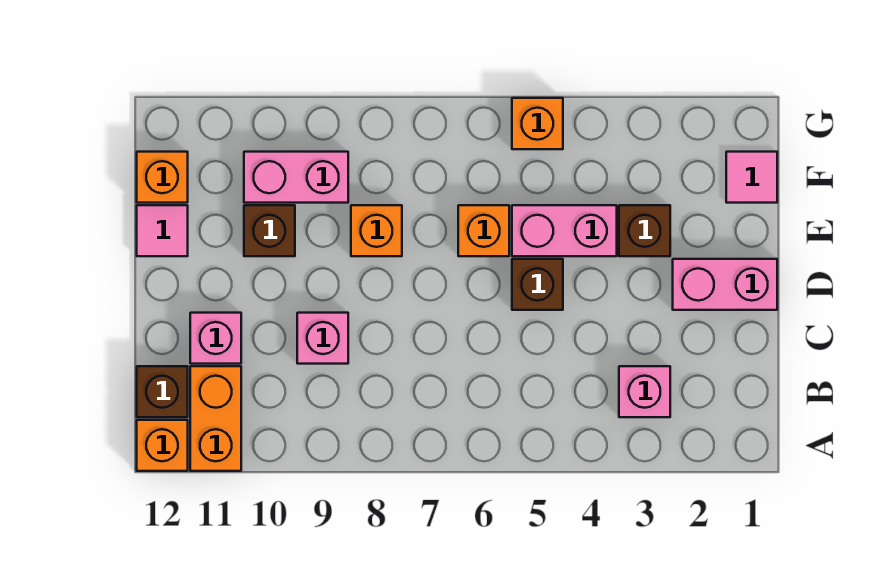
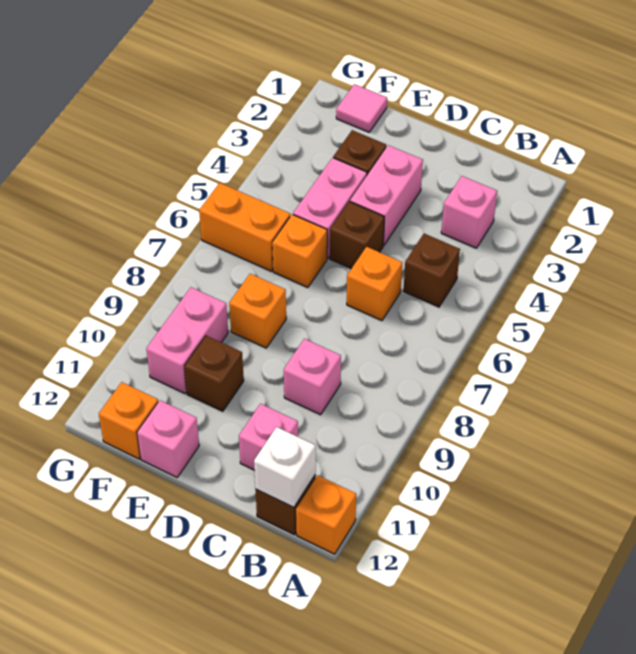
orange 1x2 brick [190,366,241,471] -> orange 1x2 brick moved to [199,183,290,271]
none -> brown 1x1 brick [403,234,460,307]
none -> white 1x1 brick [254,427,316,507]
pink 1x2 brick [673,259,777,310] -> pink 1x2 brick moved to [350,145,423,245]
pink 1x1 tile [137,205,188,256] -> pink 1x1 brick [137,401,199,477]
orange 1x1 brick [512,98,563,149] -> orange 1x1 brick moved to [347,247,402,321]

